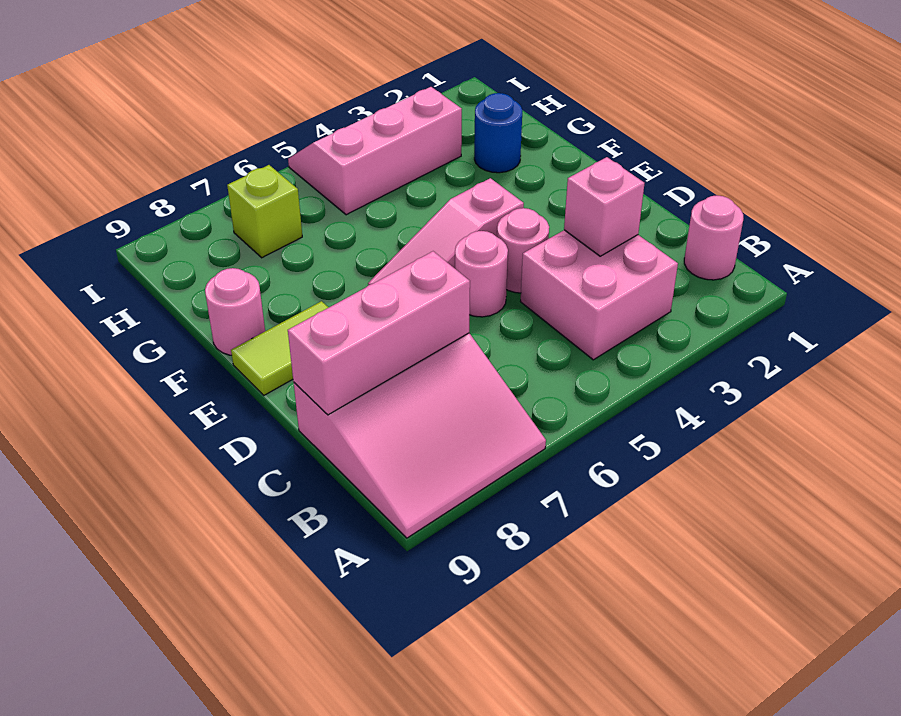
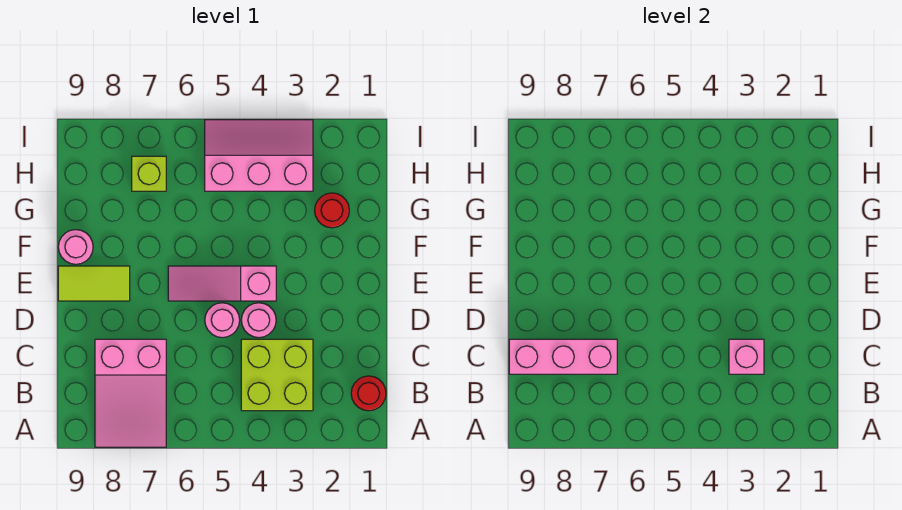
pink 3x3 slope [294,333,546,538] -> pink 2x3 slope [95,339,166,447]
pink 1x1 round brick [684,195,743,280] -> red 1x1 round brick [351,376,386,411]
pink 2x2 brick [521,230,678,360] -> lime 2x2 brick [241,339,313,411]
blue 1x1 round brick [474,93,522,173] -> red 1x1 round brick [315,193,349,228]

